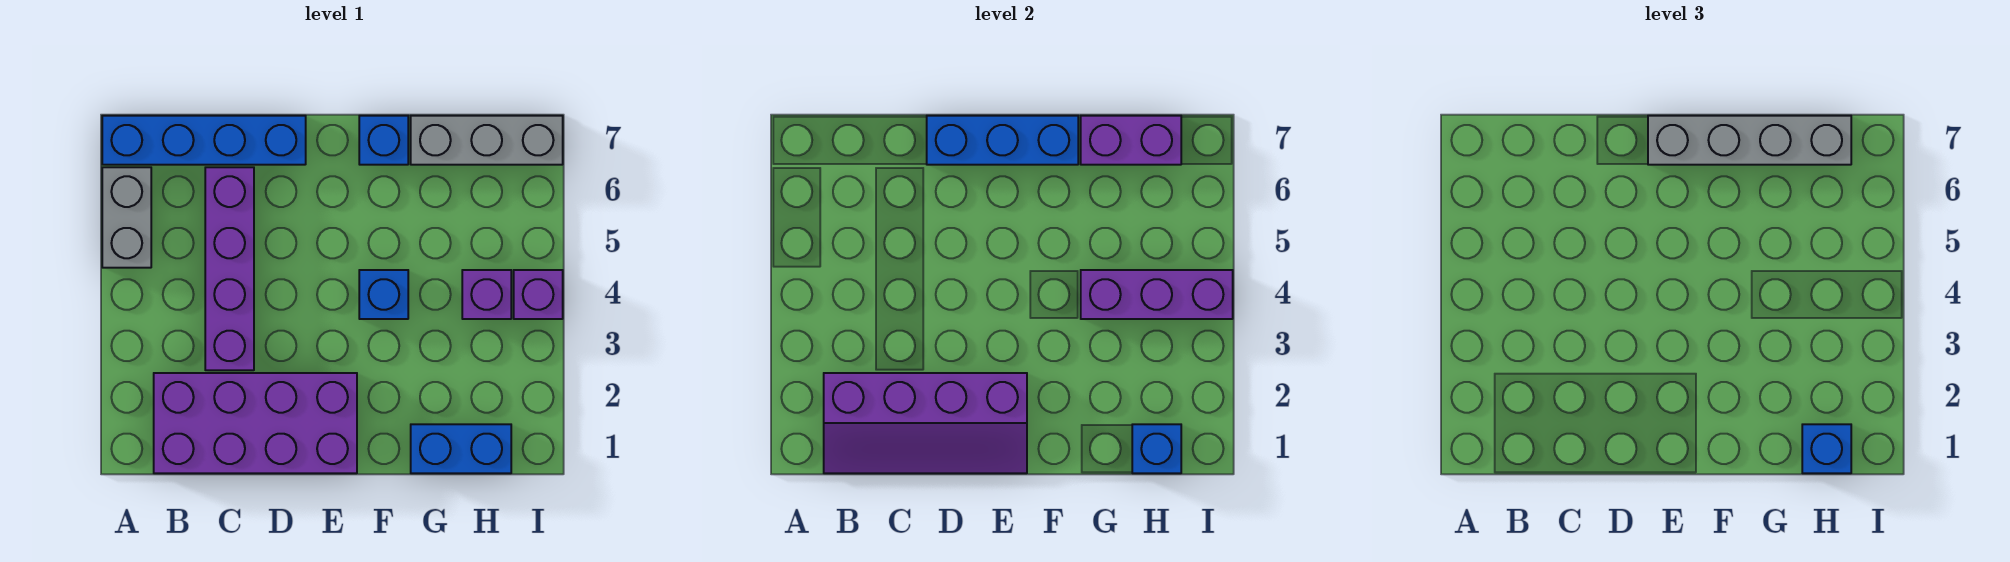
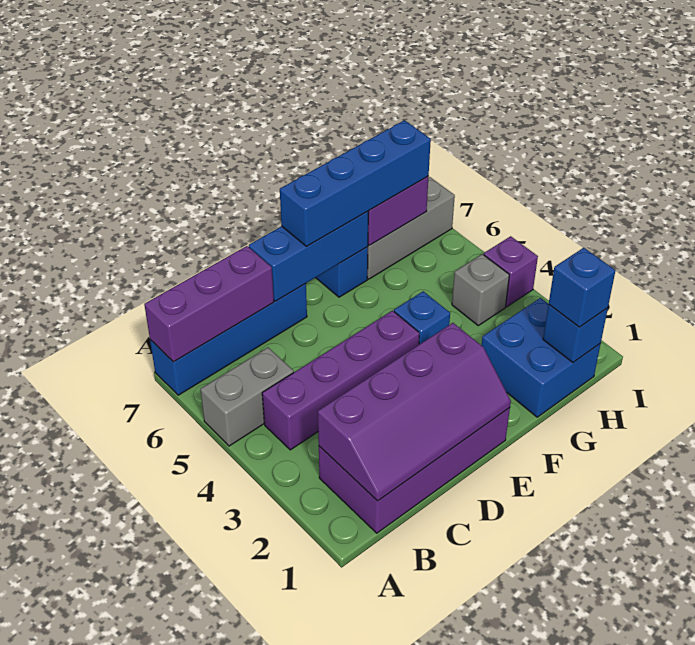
grey 1x2 brick [102,167,151,268] -> grey 1x2 brick turned to [200,348,294,446]
purple 1x4 brick [205,167,254,370] -> purple 1x4 brick turned to [262,311,419,450]
grey 1x4 brick [1648,116,1851,165] -> blue 1x4 brick [280,120,431,246]
blue 1x2 brick [411,424,511,473] -> blue 2x2 brick [482,298,601,417]
purple 1x3 brick [1081,270,1233,319] -> purple 1x3 brick moved to [144,246,274,362]
purple 1x1 brick [462,270,511,319] -> grey 1x1 brick [452,254,509,325]

